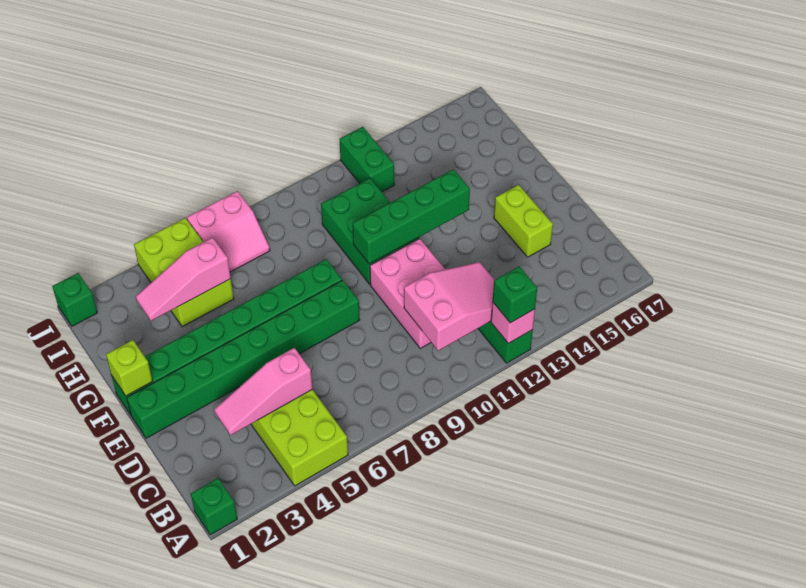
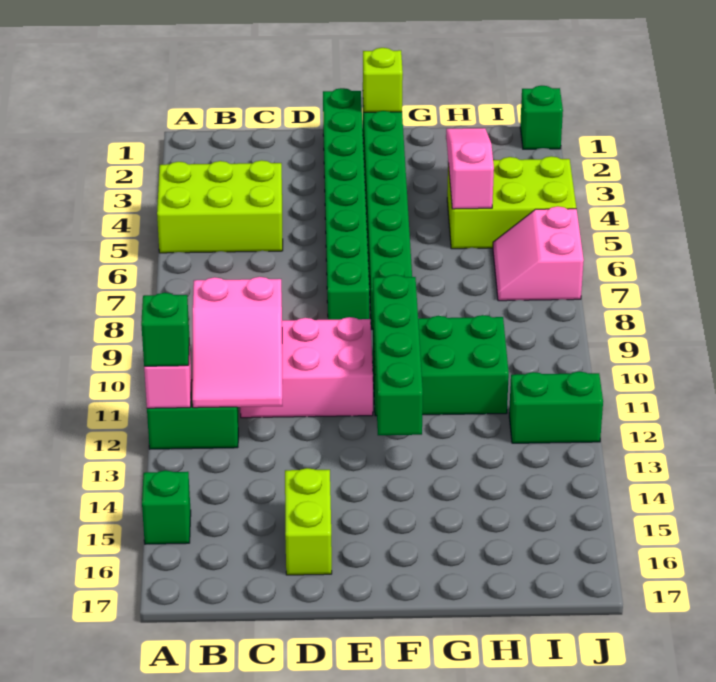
green 1x1 brick [191,478,237,535] -> green 1x1 brick moved to [142,470,191,544]
pink 1x3 slope [214,348,312,435] -> none
lime 1x2 brick [494,185,553,257] -> lime 1x2 brick turned to [285,468,332,575]

